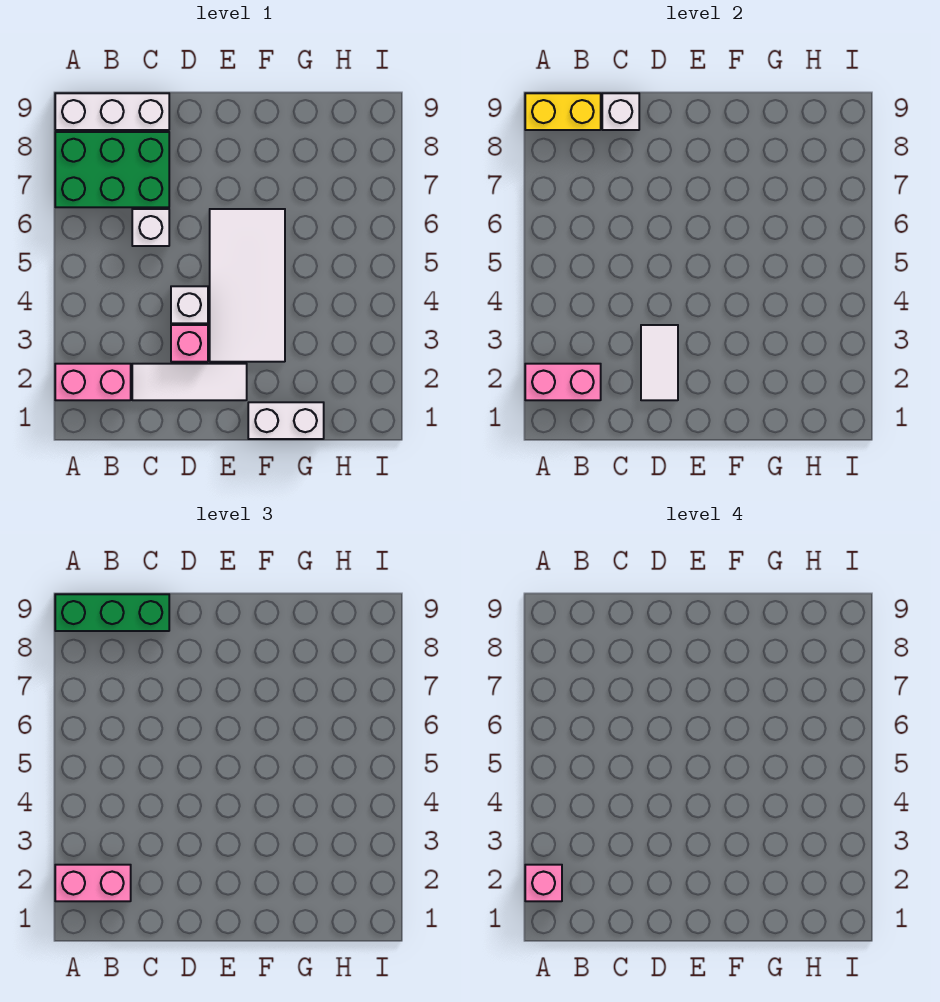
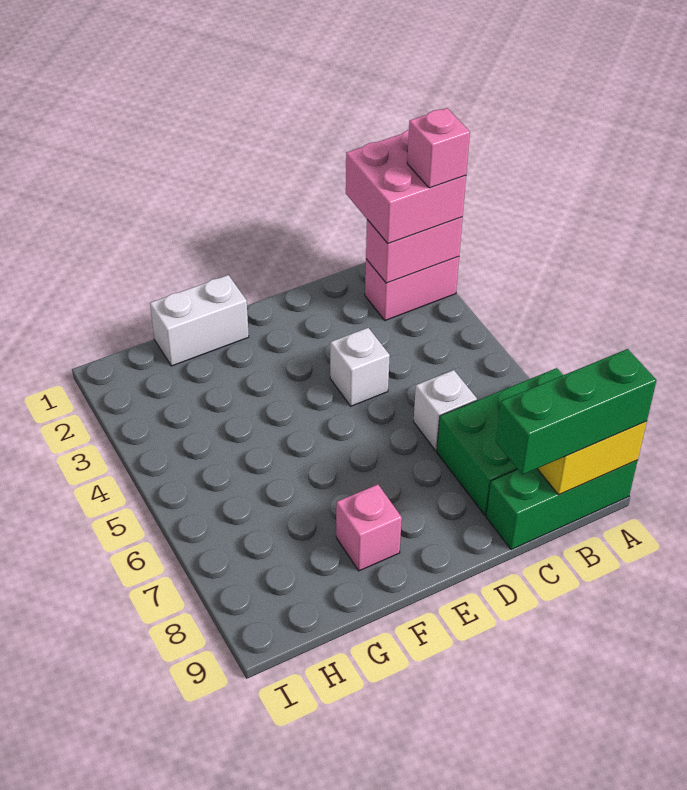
pink 1x2 brick [55,865,131,901] -> pink 2x2 brick [346,130,466,243]
white 1x3 brick [55,93,169,130] -> green 1x3 brick [486,460,638,550]
white 1x3 tile [132,364,247,400] -> none
white 1x1 brick [602,93,639,130] -> none
white 1x2 tile [641,325,678,400] -> none
pink 1x1 brick [171,325,208,362] -> pink 1x1 brick moved to [336,484,402,571]
white 2x4 tile [210,209,285,362] -> none

